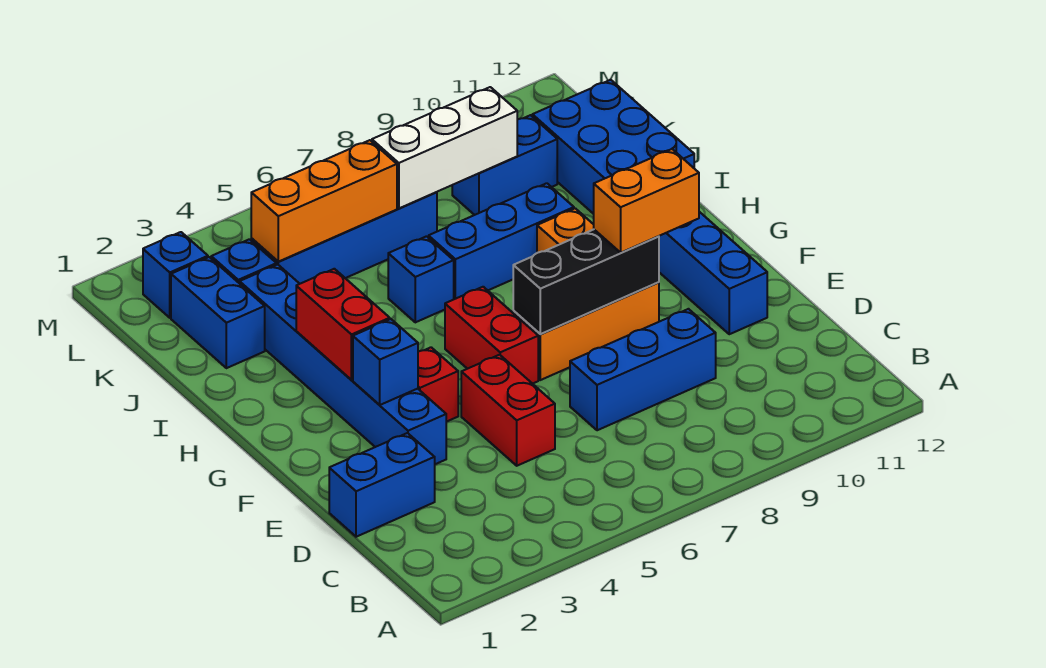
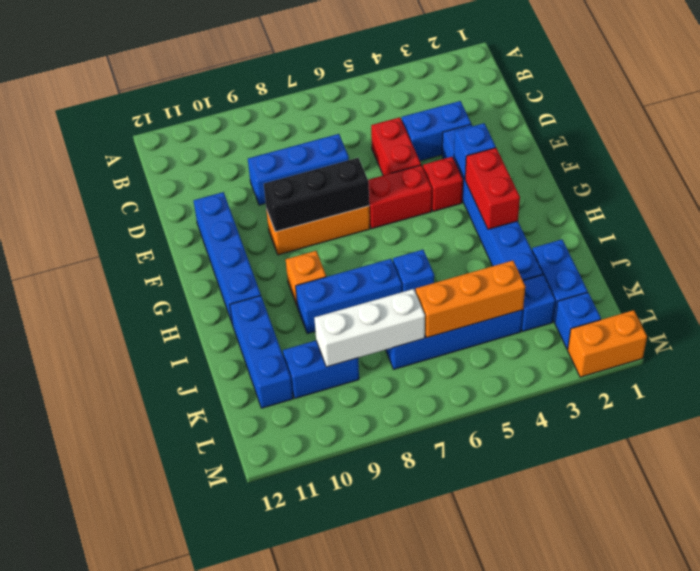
blue 1x2 brick [329,433,435,537] -> blue 1x2 brick moved to [402,101,471,161]
red 1x2 brick [445,287,538,384] -> red 1x2 brick turned to [368,165,432,229]
orange 1x2 brick [594,149,699,253] -> orange 1x2 brick moved to [568,310,647,377]
blue 2x3 brick [532,80,694,214] -> blue 1x3 brick [230,296,293,408]

